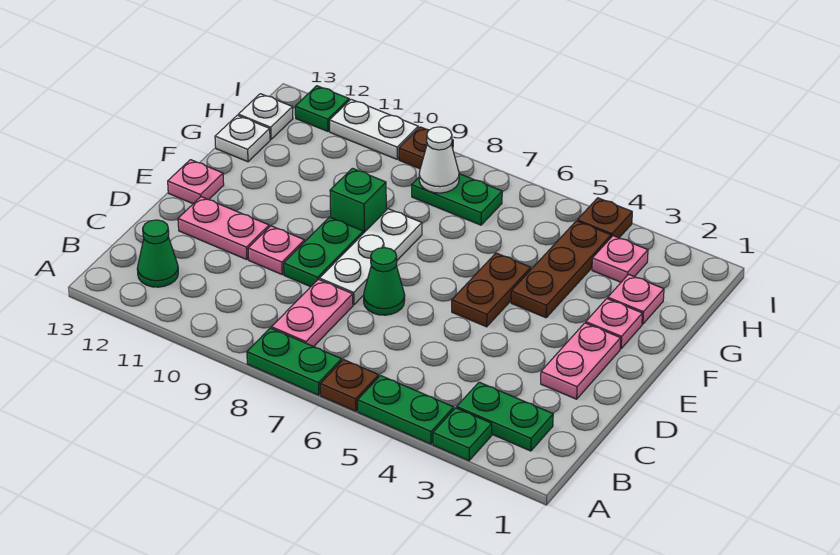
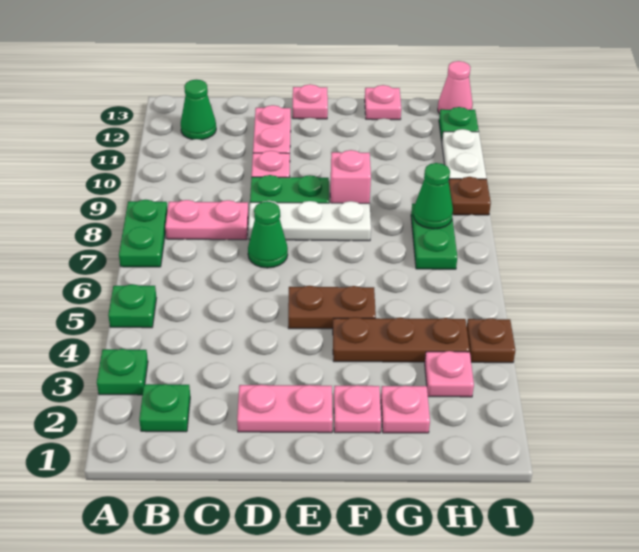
green 1x2 plate [358,376,454,444] -> green 1x1 plate [108,284,156,328]
brown 1x1 plate [320,360,379,411] -> none
green 1x2 plate [457,382,553,451] -> green 1x1 plate [139,384,190,432]
green 1x1 brick [330,168,386,233] -> pink 1x1 brick [330,150,371,203]
white 1x1 plate [215,115,270,162] -> pink 1x1 plate [365,85,401,120]
white 1x1 cone [419,127,459,193] -> green 1x1 cone [413,163,453,229]
white 1x1 plate [238,94,293,139] -> none
none -> pink 1x1 cone [438,61,473,114]

